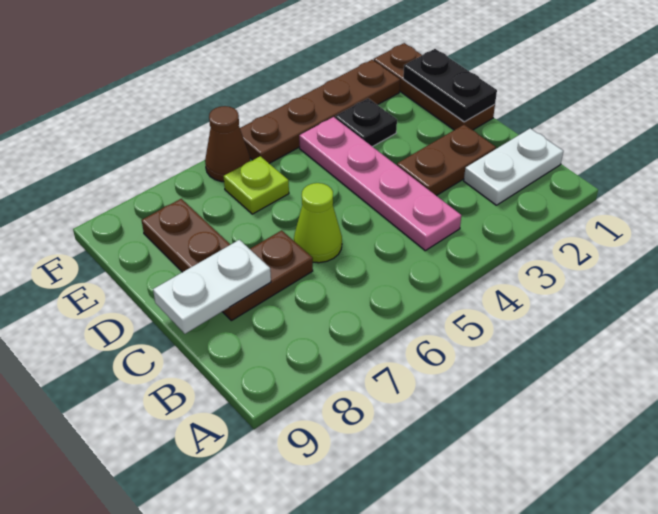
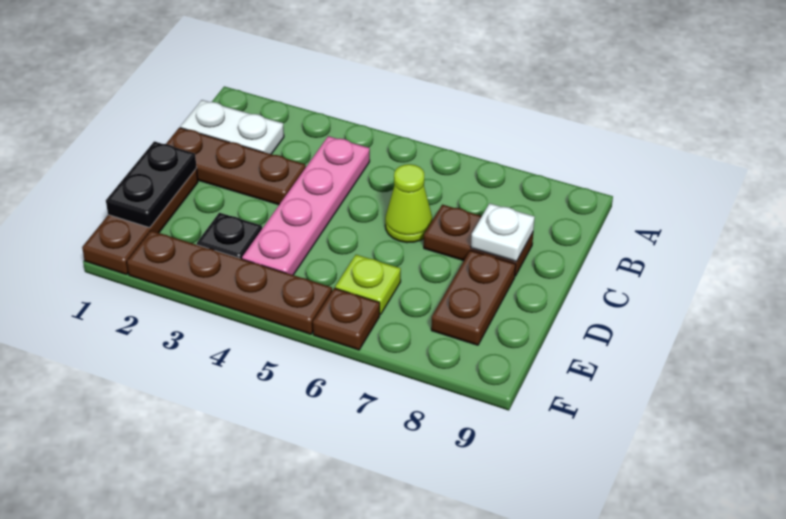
brown 1x2 plate [397,125,496,196] -> brown 1x3 plate [166,128,306,205]
white 1x2 plate [153,240,271,334] -> white 1x1 plate [471,203,535,262]
brown 1x1 cone [205,106,250,182] -> brown 1x1 plate [313,288,380,350]

